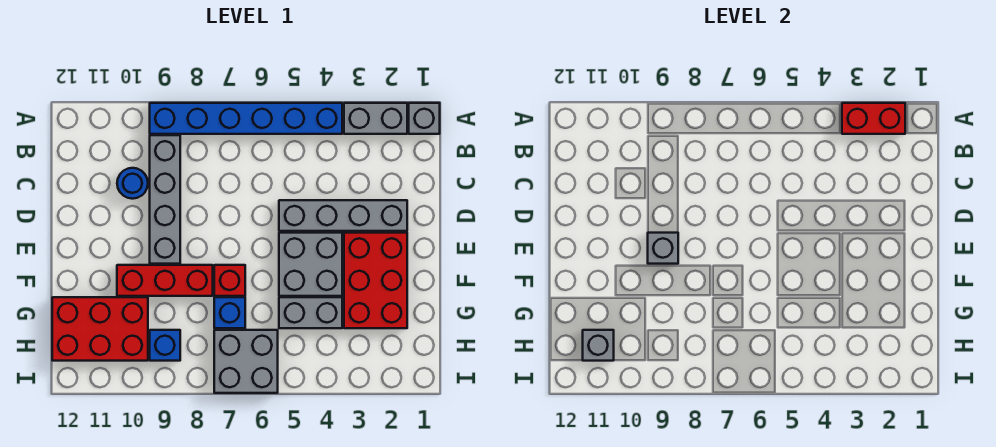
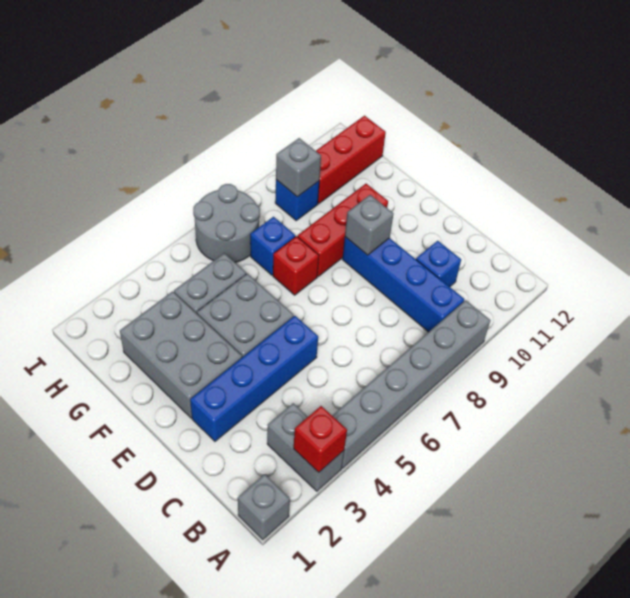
grey 1x2 brick [344,103,407,134] -> grey 1x2 brick turned to [267,403,344,491]
red 1x2 brick [842,103,905,134] -> red 1x1 brick [294,406,347,472]
blue 1x6 brick [150,103,342,134] -> grey 1x6 brick [332,300,490,468]
grey 1x4 brick [150,135,180,264] -> blue 1x4 brick [342,237,464,332]
blue 1x1 round brick [117,168,148,199] -> blue 1x1 brick [416,241,461,287]
grey 1x4 brick [279,200,407,231] -> blue 1x4 brick [190,316,318,441]
red 2x3 brick [344,233,407,328] -> grey 2x3 brick [120,291,242,418]
red 2x3 brick [52,297,148,361] -> red 1x3 brick [316,116,386,204]
grey 2x2 brick [214,330,278,393] -> grey 2x2 round brick [193,184,260,262]
grey 1x1 brick [583,330,614,361] -> grey 1x1 brick moved to [276,138,321,197]

